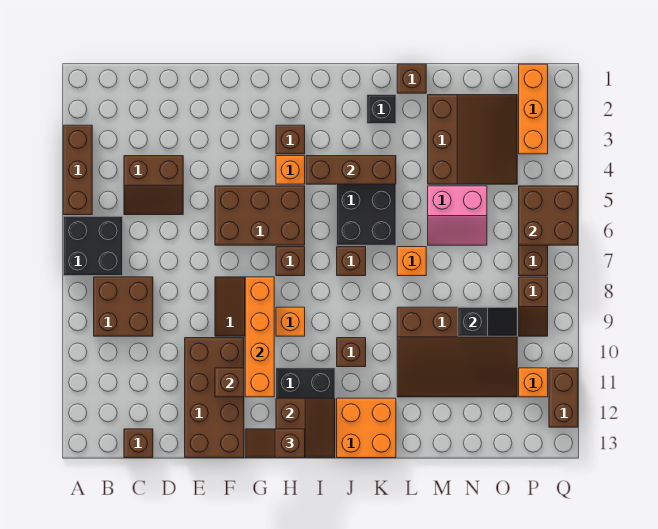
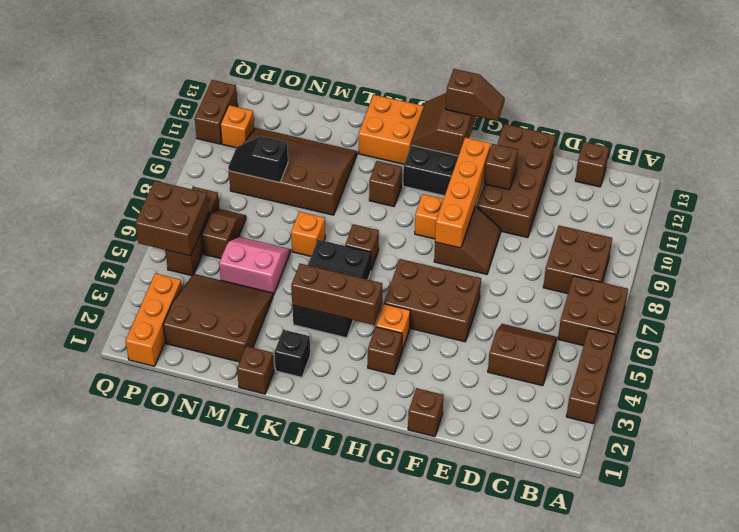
black 2x2 brick [63,216,123,276] -> brown 2x2 brick [558,276,628,350]
brown 1x1 brick [276,247,305,276] -> brown 1x1 brick moved to [408,388,444,437]
brown 3x3 slope [428,95,517,184] -> brown 3x3 slope turned to [163,274,273,362]
brown 1x2 slope [519,277,548,336] -> brown 1x2 slope moved to [202,209,246,259]

